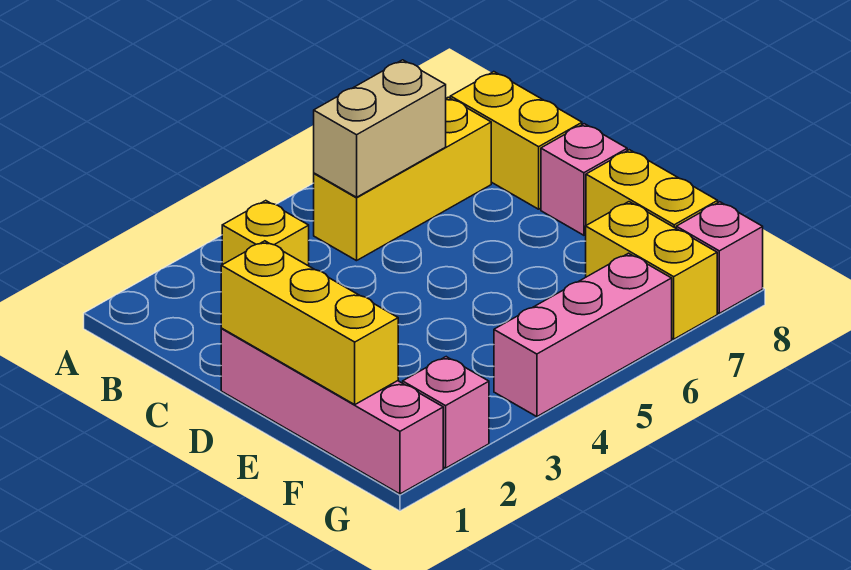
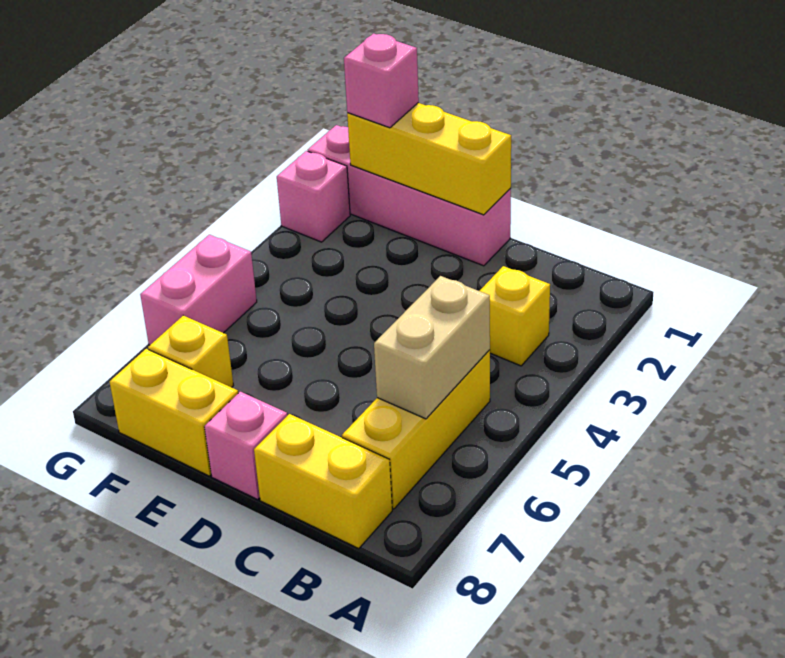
yellow 1x2 brick [586,202,717,339] -> yellow 1x1 brick [148,315,233,387]
pink 1x3 brick [494,253,672,417] -> pink 1x2 brick [140,235,257,345]
pink 1x1 brick [676,202,763,313] -> pink 1x1 brick moved to [344,33,419,128]

